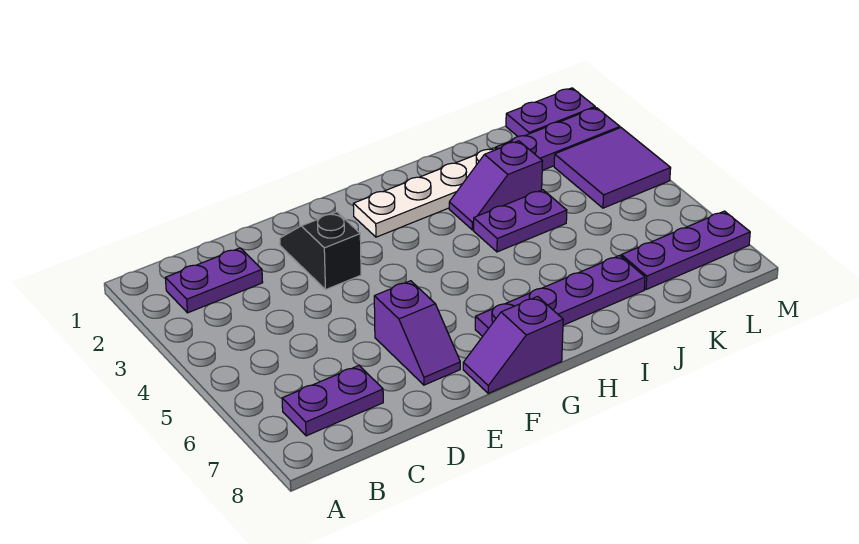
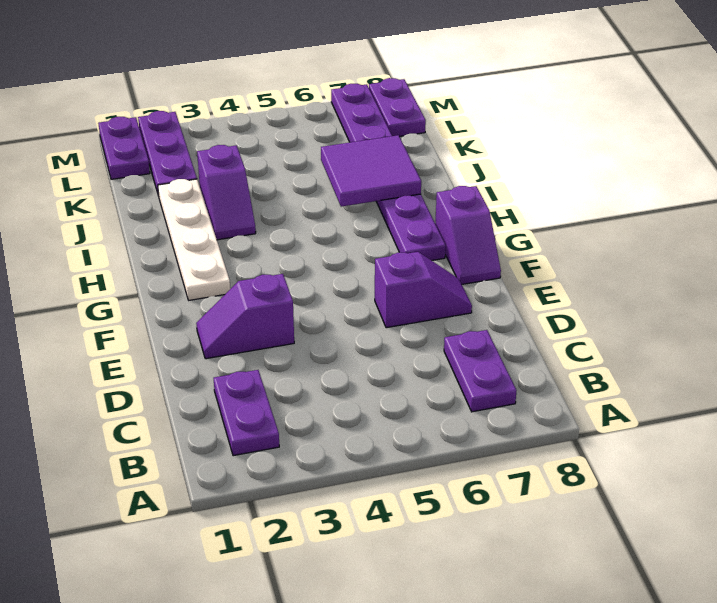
black 1x2 slope [280,212,361,290] -> purple 1x2 slope [196,274,294,359]
purple 1x2 plate [474,190,567,252] -> purple 1x2 plate moved to [369,78,426,136]
purple 2x2 tile [554,128,671,208] -> purple 2x2 tile moved to [321,135,421,207]

